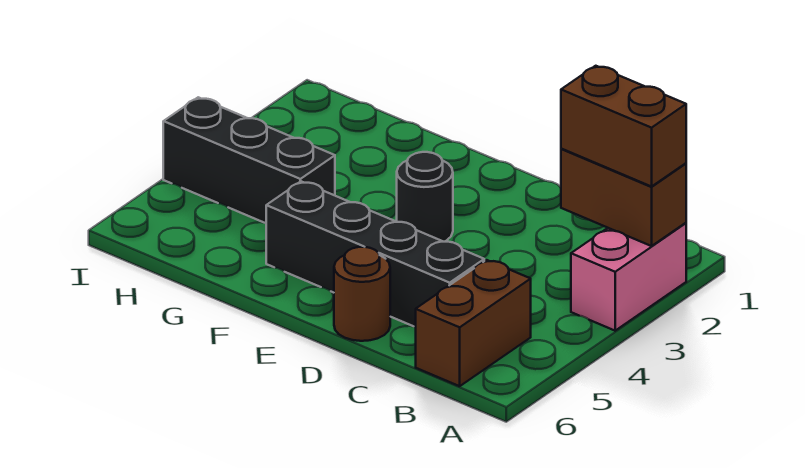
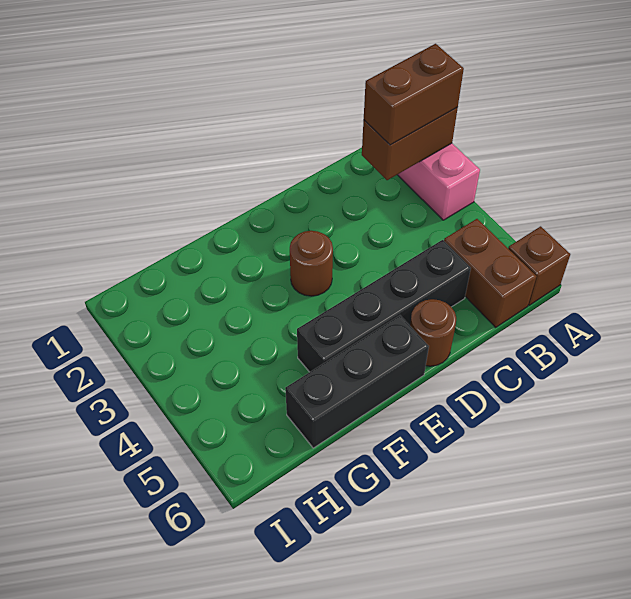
none -> brown 1x1 brick [508,226,570,305]
black 1x1 round brick [397,152,453,242] -> brown 1x1 round brick [290,231,333,296]
black 1x3 brick [163,97,335,223] -> black 1x3 brick moved to [285,315,429,448]

